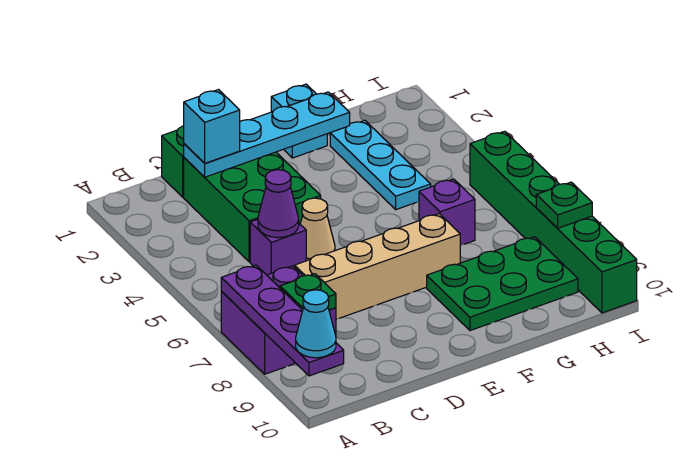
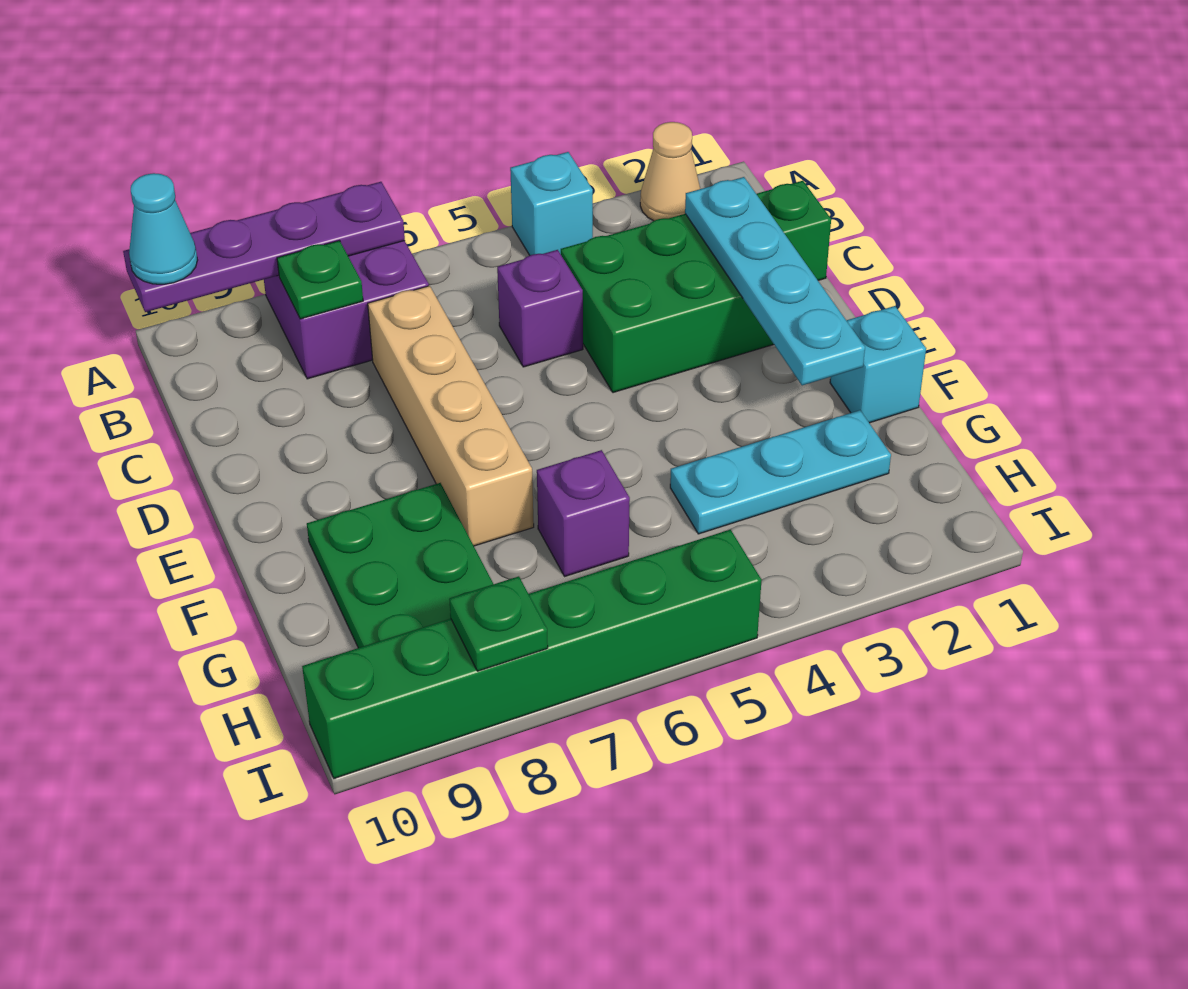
cyan 1x1 brick [184,90,240,163] -> cyan 1x1 brick moved to [510,152,593,255]
purple 1x1 cone [258,170,299,238] -> none
tan 1x1 cone [300,198,335,261] -> tan 1x1 cone moved to [640,122,700,221]

